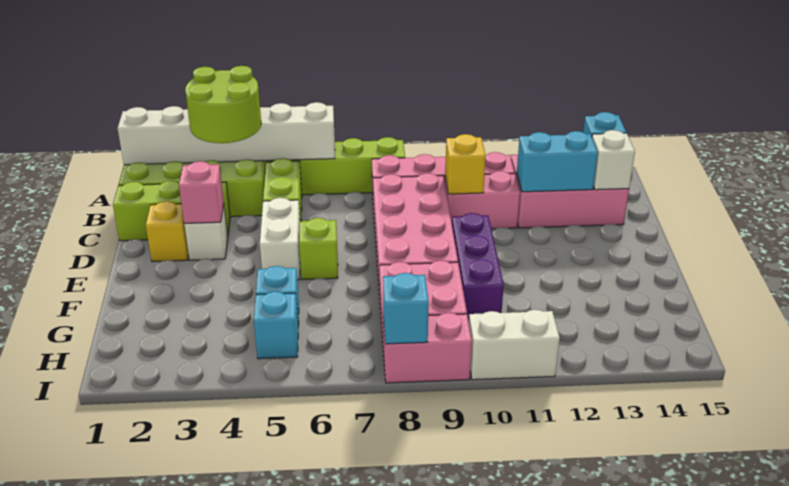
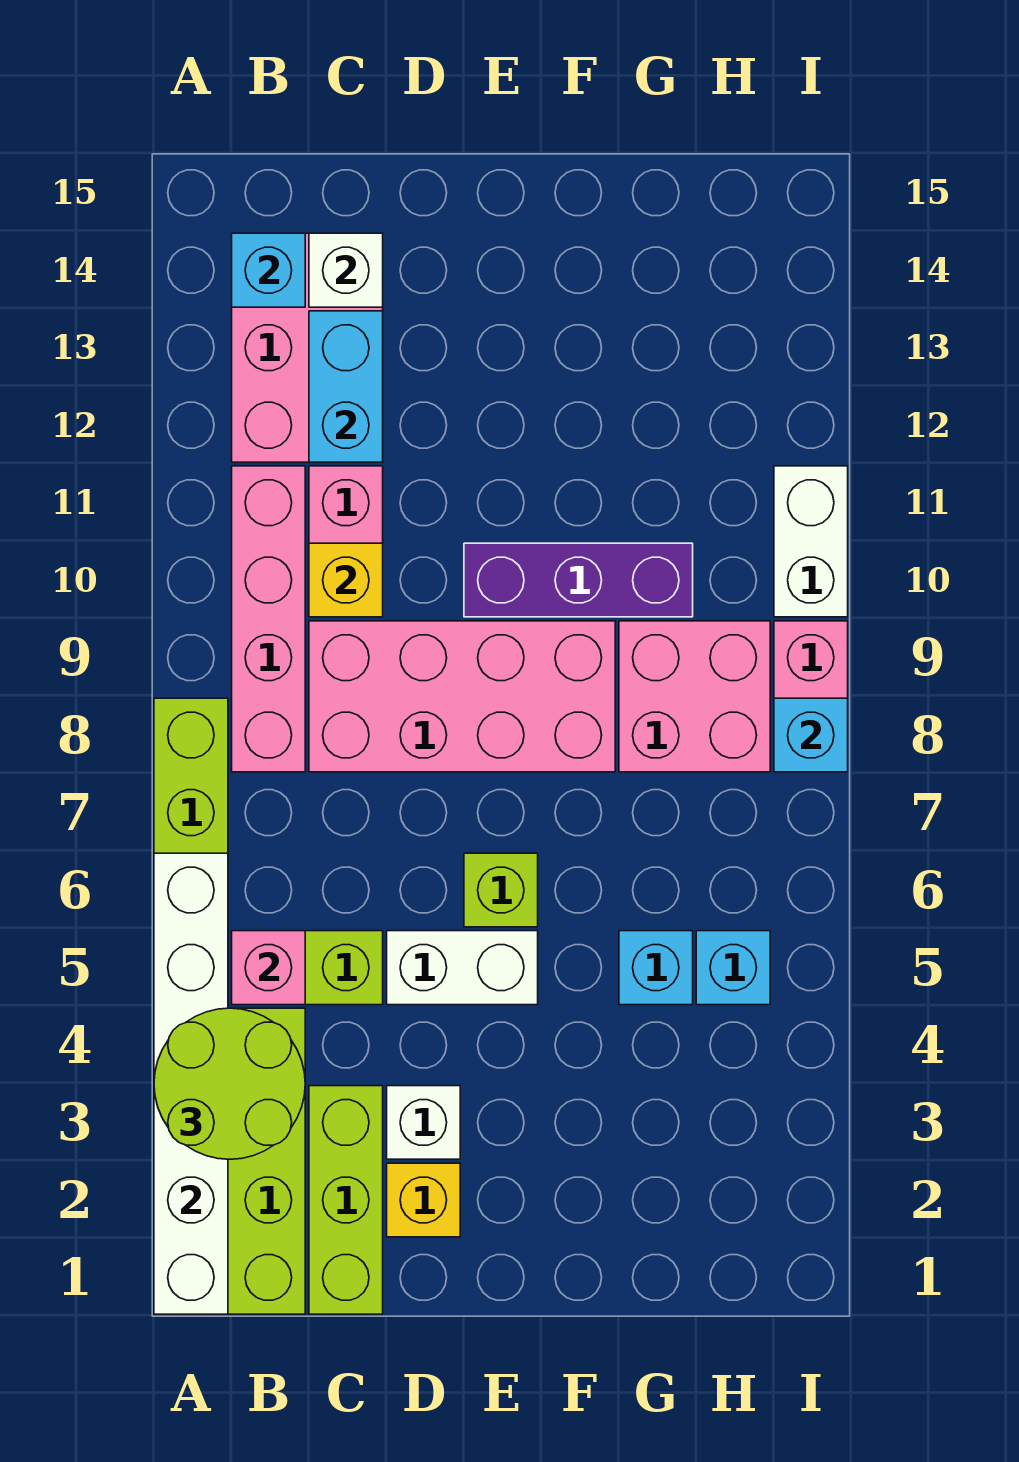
pink 1x1 brick [179,161,224,223] -> pink 1x1 brick moved to [232,931,305,1005]

